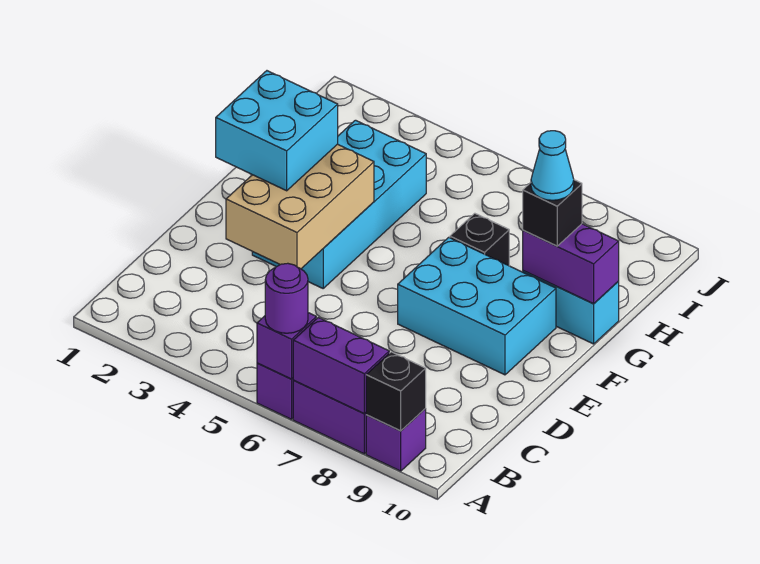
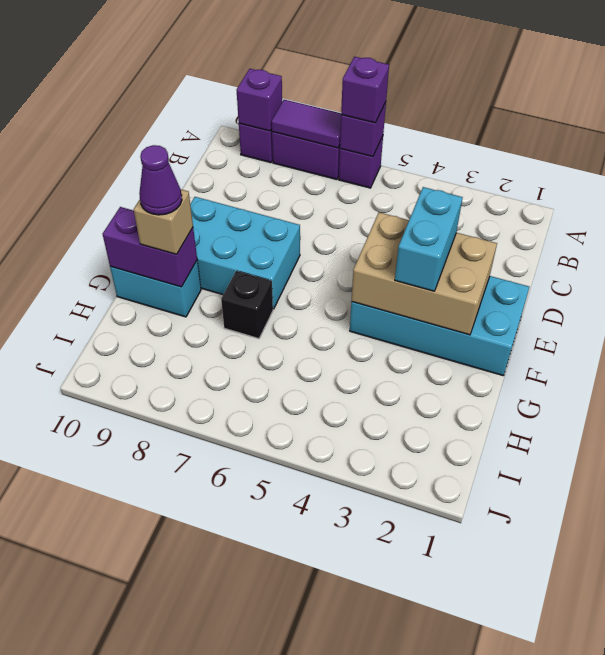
purple 1x1 round brick [265,263,308,333] -> purple 1x1 brick [341,57,389,123]
purple 1x2 brick [293,317,389,414] -> purple 1x2 tile [272,100,341,148]
black 1x1 brick [366,352,426,431] -> purple 1x1 brick [237,69,282,131]
tan 2x3 brick [226,144,374,269] -> tan 2x3 brick turned to [352,212,497,335]
cyan 2x2 brick [216,71,338,191] -> cyan 1x2 brick [395,187,463,291]
cyan 2x4 brick [252,120,426,288] -> cyan 2x4 brick turned to [350,276,529,376]
black 1x1 brick [523,180,582,246] -> tan 1x1 brick [133,189,193,254]
cyan 1x1 cone [531,131,574,200] -> purple 1x1 cone [139,145,182,215]

